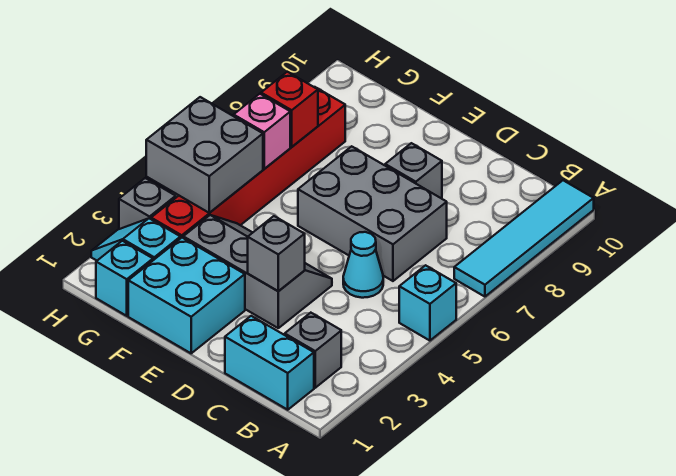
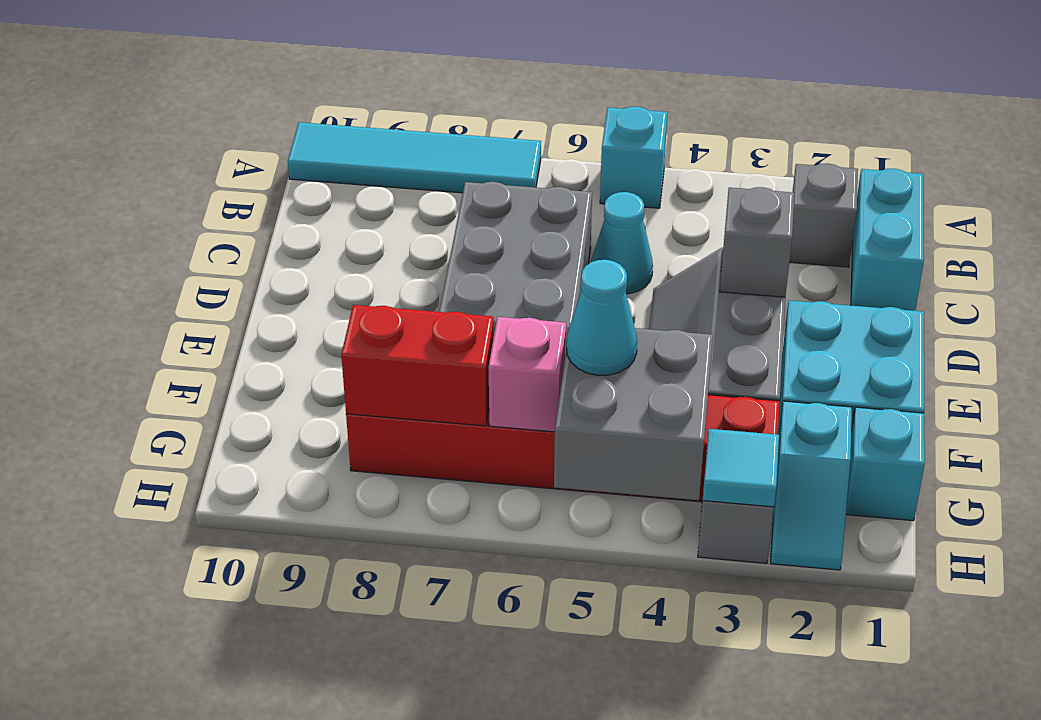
grey 1x1 brick [385,143,442,198] -> none
none -> cyan 1x1 cone [566,260,637,375]
red 1x1 brick [261,72,318,147] -> red 1x2 brick [341,305,494,426]
none -> cyan 1x1 tile [703,429,779,507]

